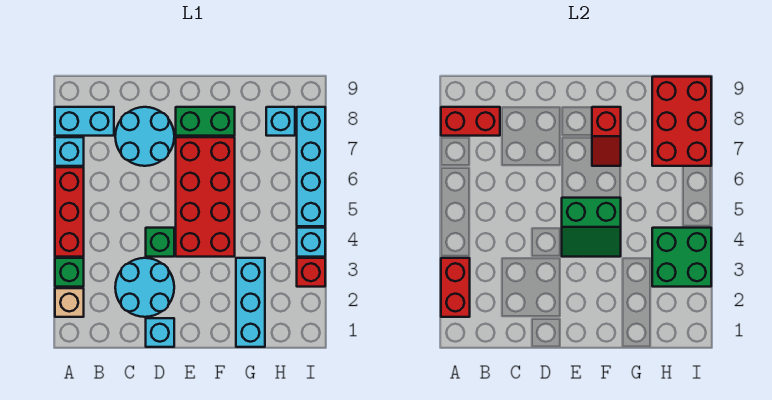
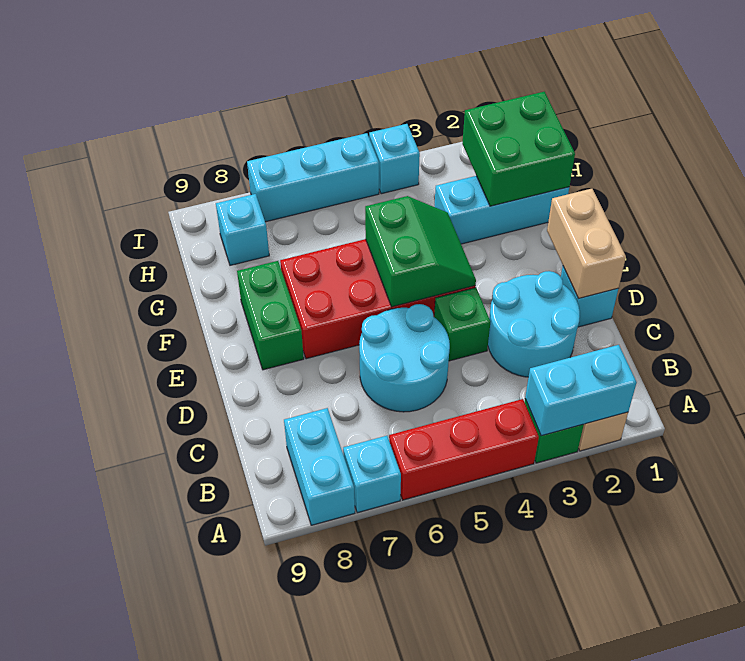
red 1x2 brick [441,258,470,317] -> cyan 1x2 brick [525,345,637,436]
red 1x2 brick [441,107,500,136] -> none
cyan 2x2 round brick [115,107,174,166] -> cyan 2x2 round brick moved to [359,304,450,412]
none -> tan 1x2 brick [547,189,626,298]
red 1x2 slope [592,107,621,166] -> none
green 2x2 brick [652,228,711,287] -> green 2x2 brick moved to [462,92,575,206]
red 2x3 brick [652,77,711,166] -> none
red 1x1 brick [297,258,325,287] -> none
cyan 1x4 brick [297,107,325,226] -> cyan 1x3 brick [247,133,379,222]

